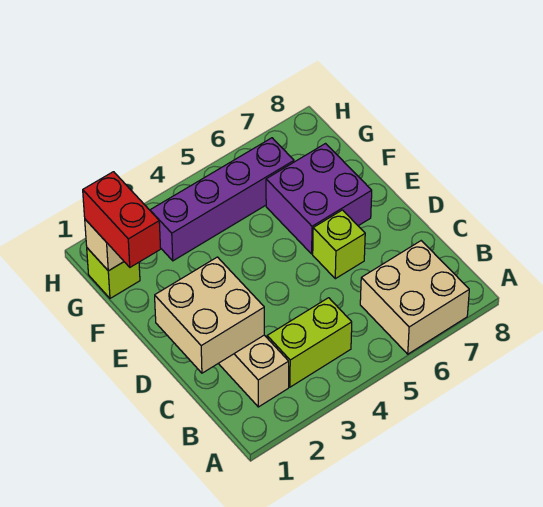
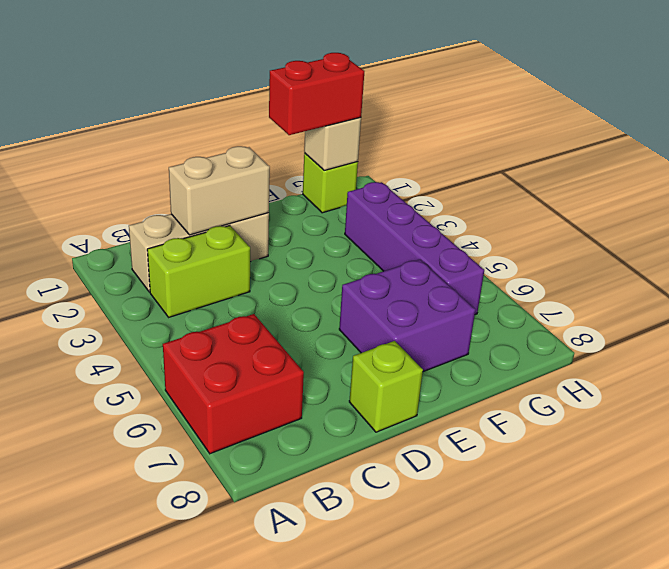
tan 2x2 brick [360,241,469,354] -> red 2x2 brick [163,314,304,454]
lime 1x2 brick [267,298,352,387] -> lime 1x2 brick turned to [147,226,250,317]
tan 2x2 brick [155,257,264,373] -> tan 1x2 brick [169,146,270,235]
lime 1x1 brick [313,210,365,279] -> lime 1x1 brick moved to [349,341,423,432]

